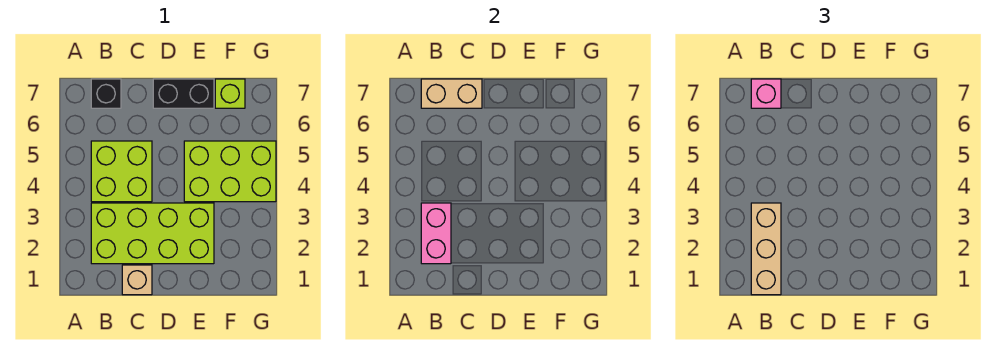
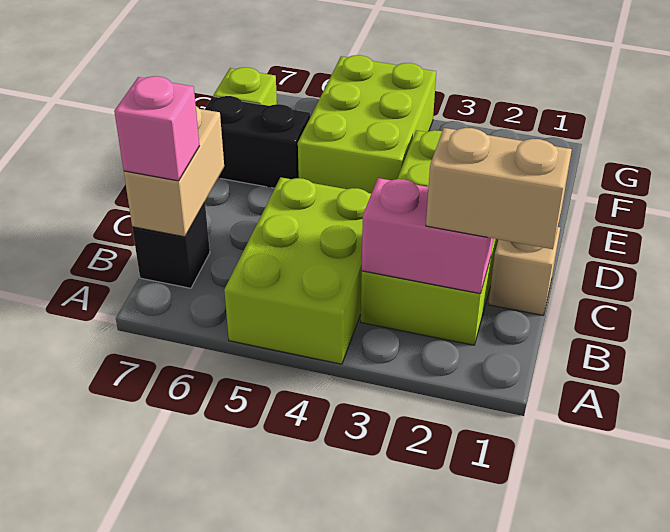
tan 1x3 brick [751,203,781,295] -> tan 1x2 brick [426,128,572,249]
lime 2x2 brick [91,141,152,202] -> lime 2x3 brick [224,177,371,364]
black 1x2 brick [153,79,214,108] -> black 1x2 brick turned to [204,96,310,188]

